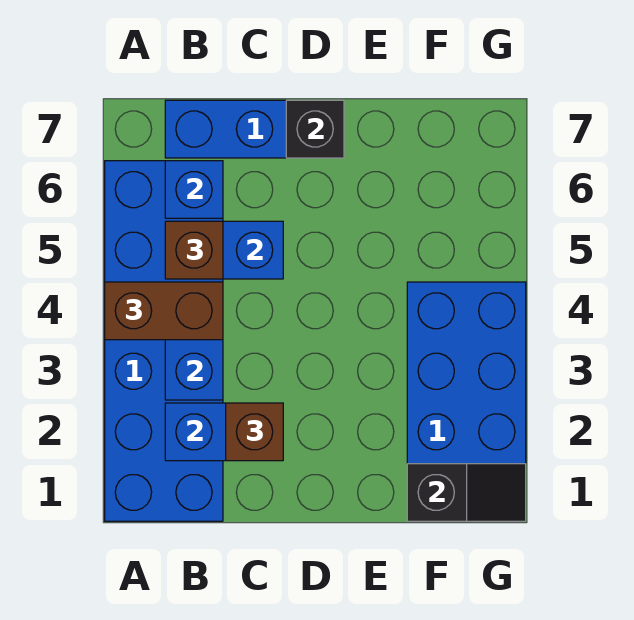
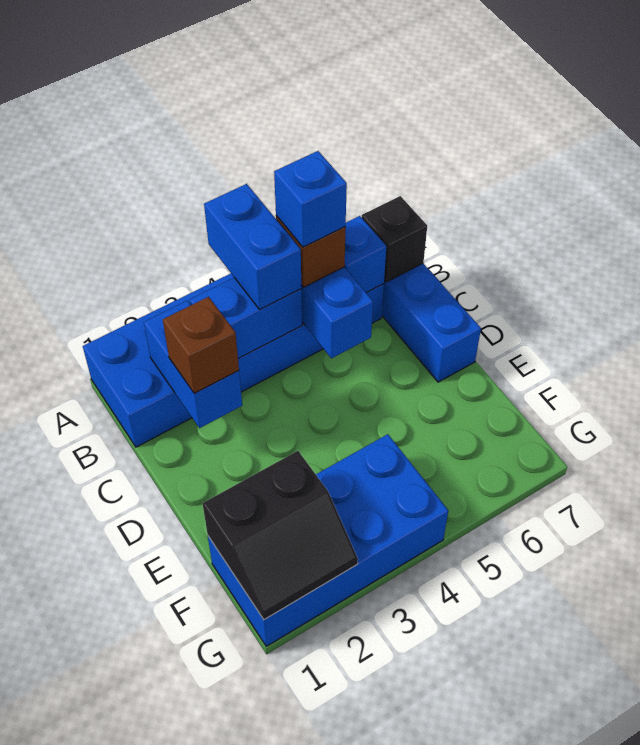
brown 1x2 brick [105,282,223,340] -> blue 1x2 brick [204,184,301,310]
none -> blue 1x1 brick [274,151,347,247]
black 1x1 brick [286,100,344,158] -> black 1x1 brick moved to [362,196,427,282]
black 1x2 slope [407,464,526,521] -> black 2x2 slope [203,451,358,620]

